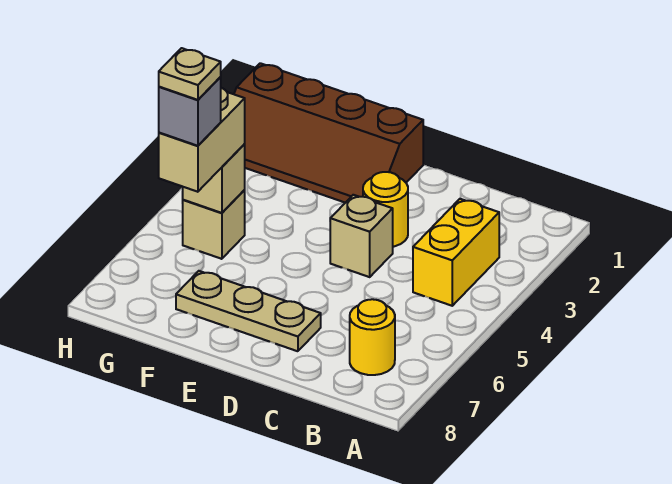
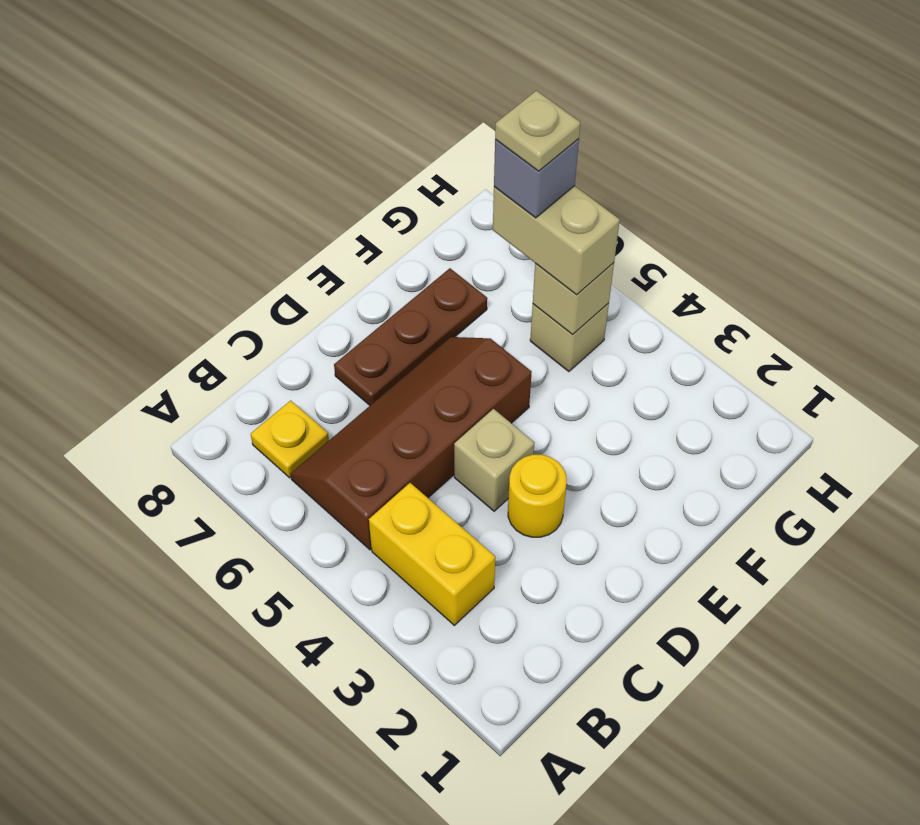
yellow 1x1 round brick [350,299,395,375] -> yellow 1x1 plate [251,400,329,478]
tan 1x3 plate [176,271,321,351] -> brown 1x3 plate [334,268,487,405]
brown 2x4 slope [234,63,423,203] -> brown 2x4 slope moved to [291,337,532,550]

